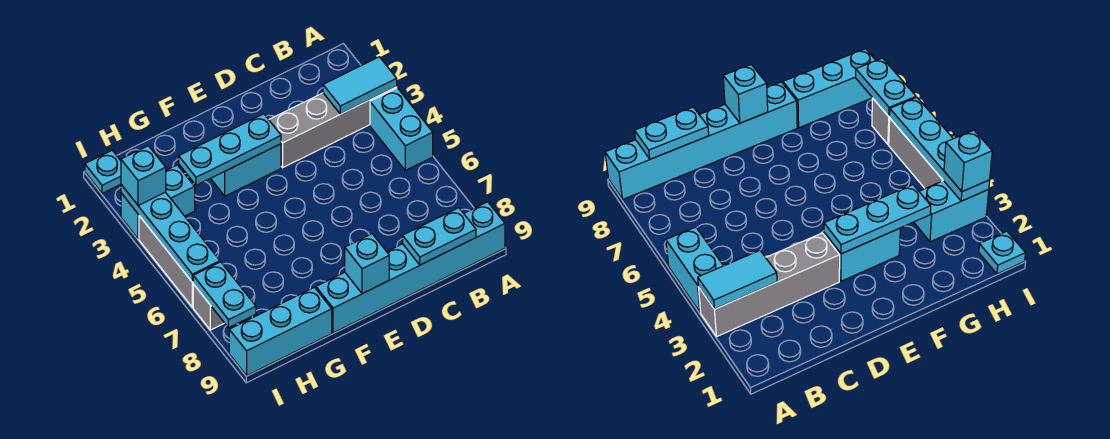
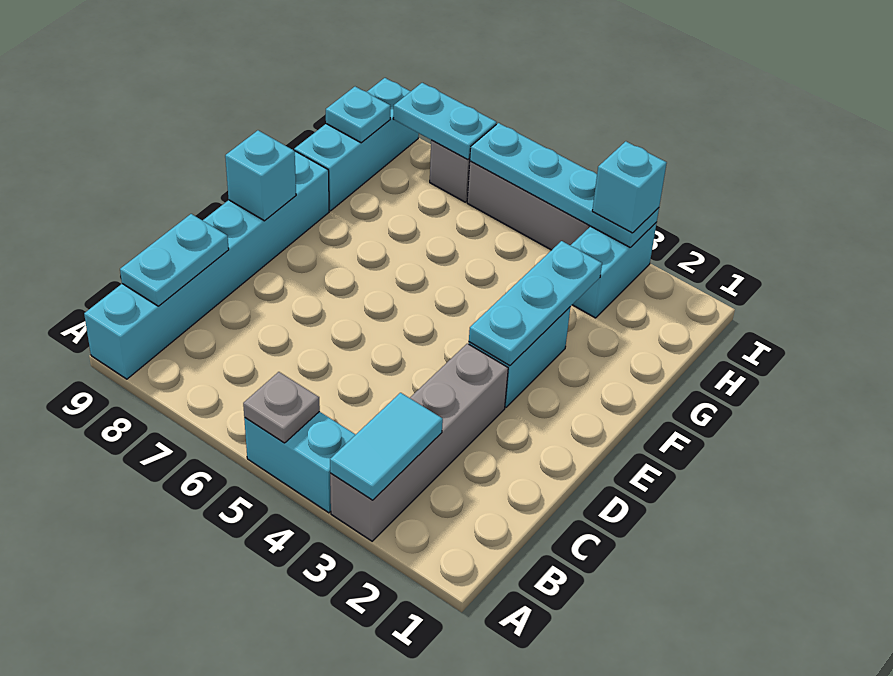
none -> grey 1x1 plate [243,372,320,443]
cyan 1x1 plate [85,151,121,193] -> cyan 1x1 plate moved to [326,87,390,143]

